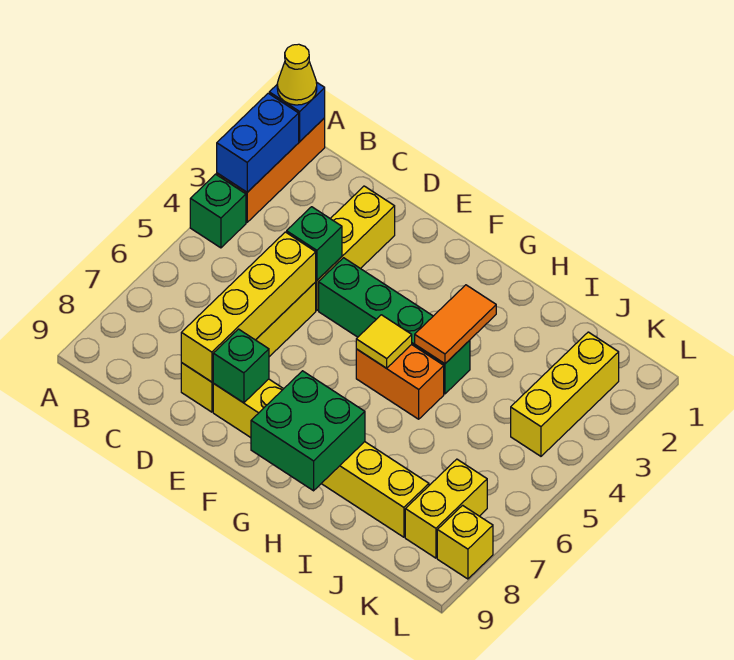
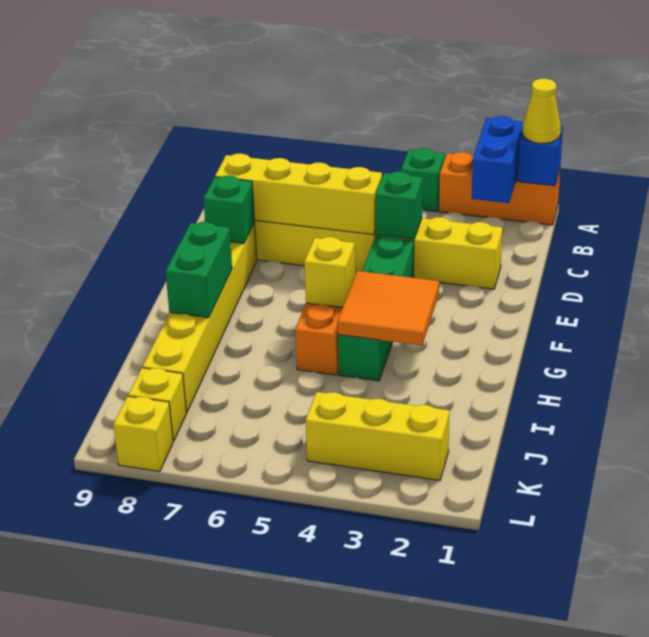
blue 1x2 brick [217,93,299,192] -> blue 1x2 brick turned to [472,116,523,203]
yellow 1x1 tile [356,315,412,368] -> yellow 1x1 brick [304,237,355,308]
green 2x2 brick [251,371,365,491] -> green 1x2 brick [165,222,232,318]
orange 1x2 tile [415,285,496,364] -> orange 2x2 tile [338,271,439,346]
yellow 1x2 brick [405,459,487,558] -> yellow 1x1 brick [128,368,186,442]

